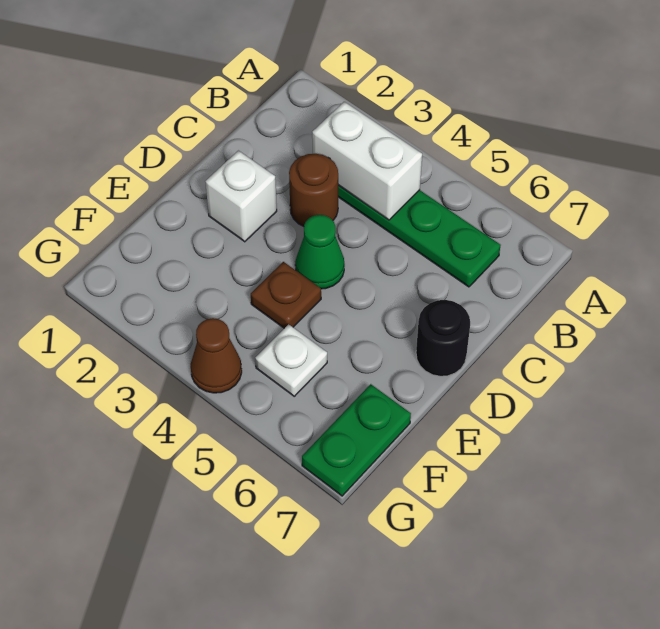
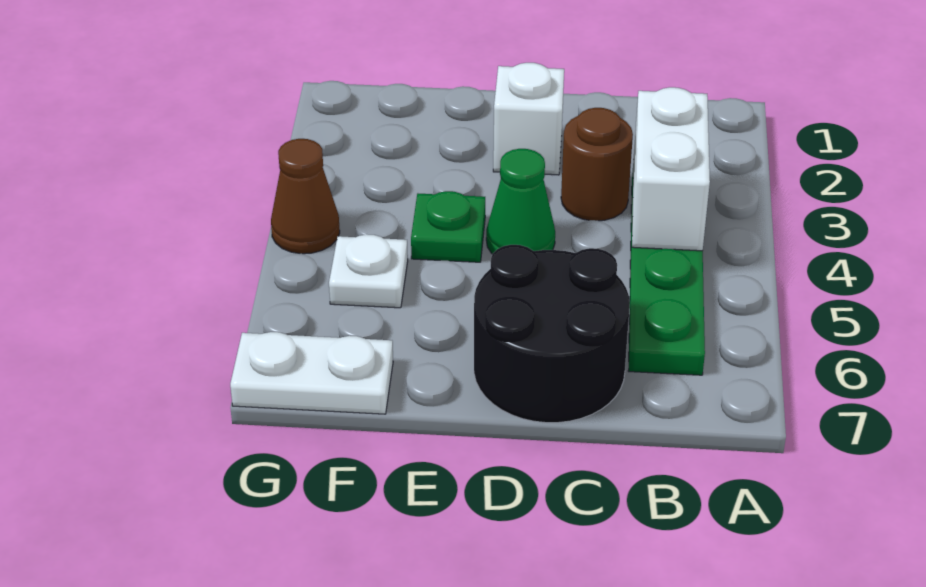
black 1x1 round brick [416,300,470,376] -> black 2x2 round brick [474,245,630,423]
brown 1x1 plate [251,262,321,328] -> green 1x1 plate [411,191,485,262]
green 1x2 plate [302,384,411,496] -> white 1x2 plate [230,332,393,414]

